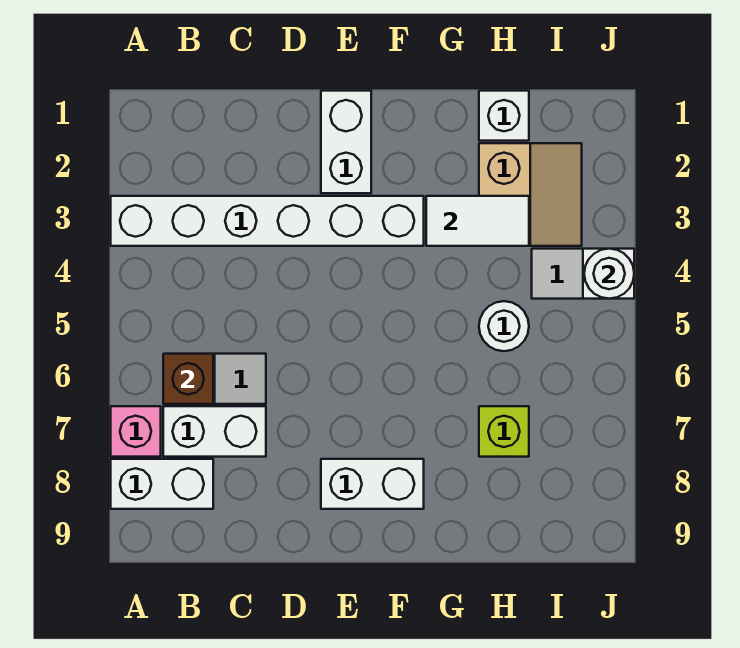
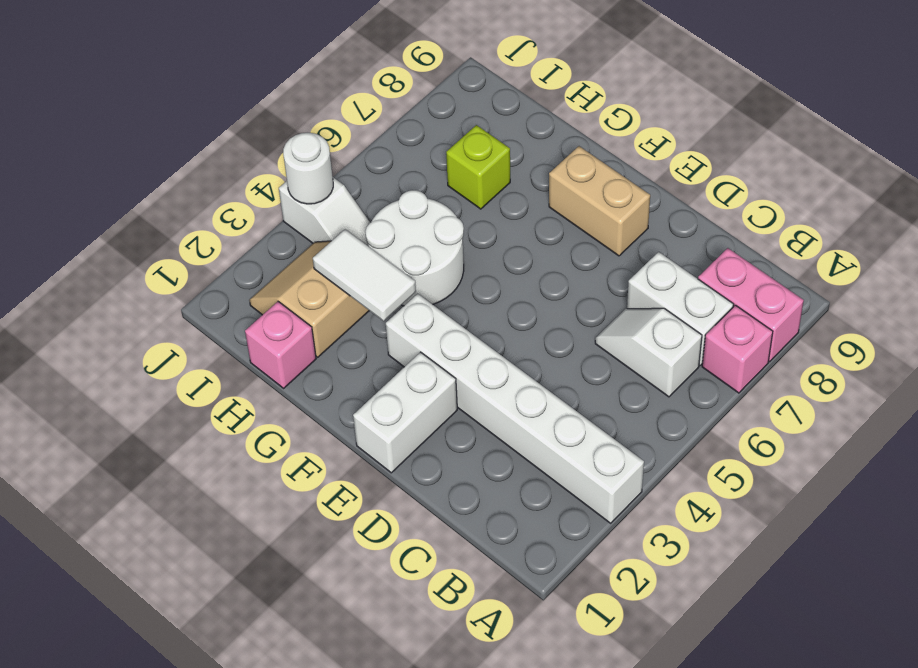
white 1x2 brick [111,459,213,509] -> pink 1x2 brick [698,248,804,362]
brown 1x1 brick [163,354,213,404] -> none
white 1x2 brick [321,459,424,509] -> tan 1x2 brick [549,146,650,256]
white 1x1 brick [479,91,529,141] -> pink 1x1 brick [245,302,316,388]
white 1x1 round brick [479,301,529,351] -> white 2x2 round brick [365,190,464,306]

